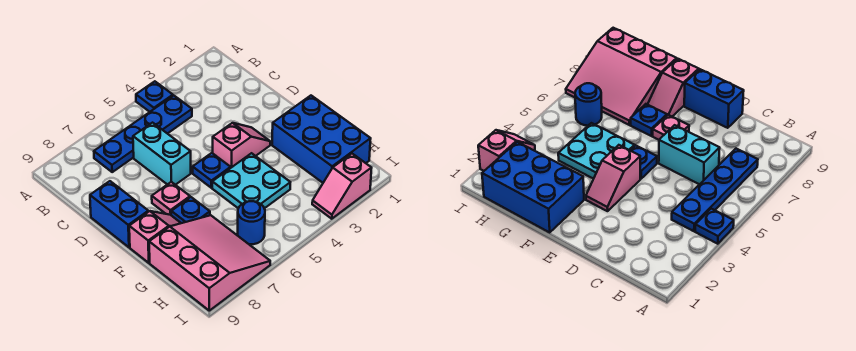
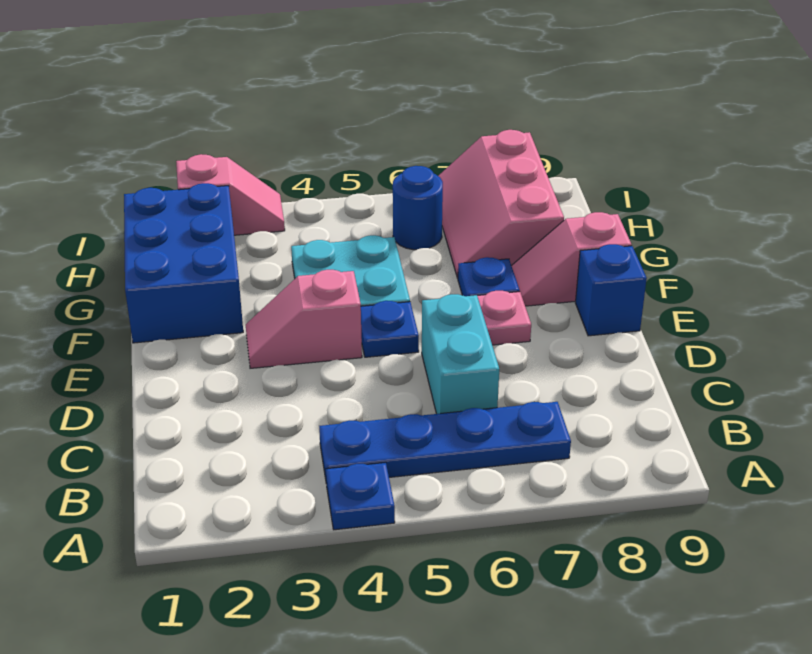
blue 1x2 brick [90,181,148,247] -> blue 1x1 brick [576,244,647,336]
pink 3x3 slope [149,215,270,311] -> pink 2x3 slope [439,130,564,278]

